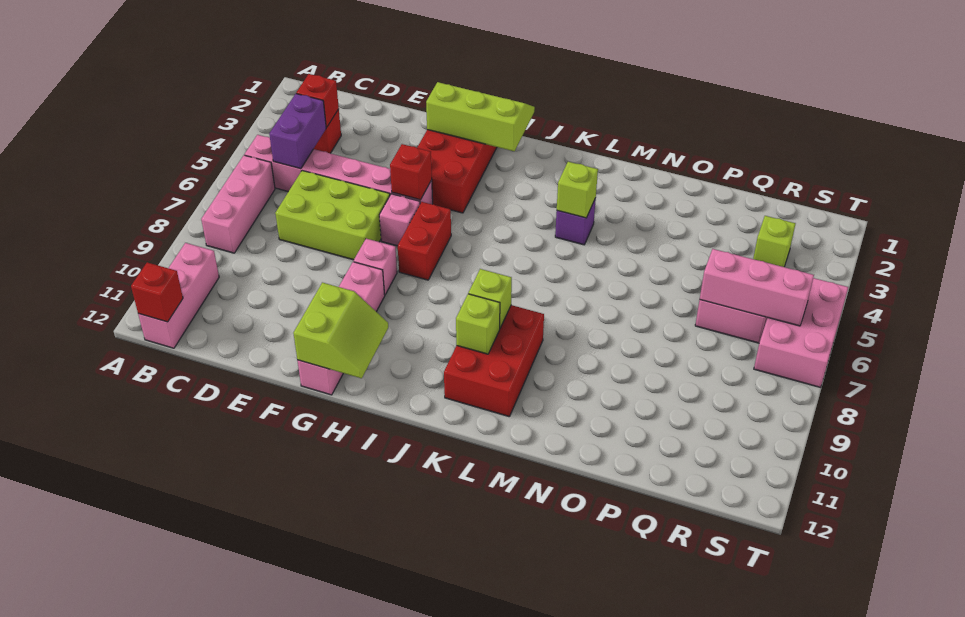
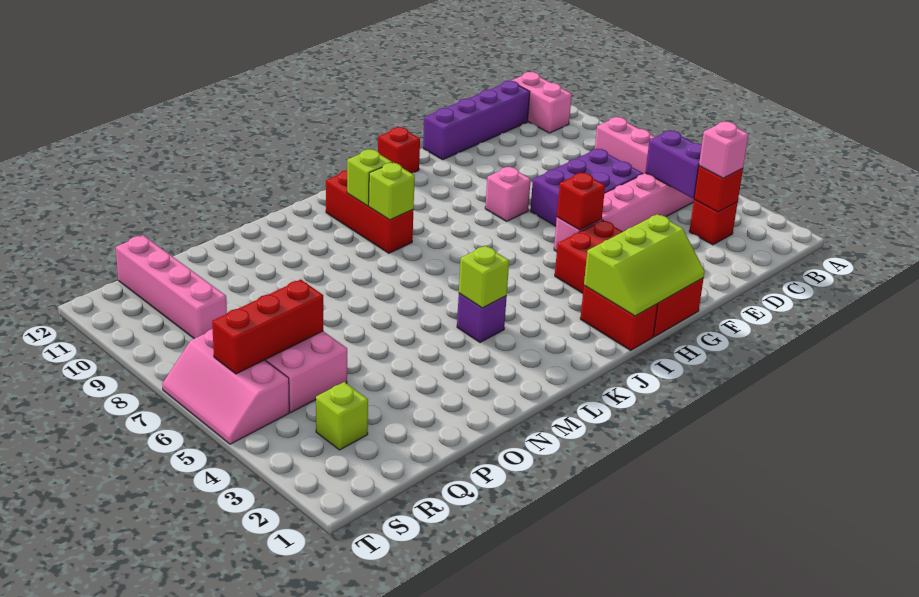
pink 1x3 brick [138,243,219,348] -> pink 1x2 brick [511,72,572,133]
red 1x1 brick [131,262,183,322] -> red 1x1 brick moved to [378,127,420,173]
none -> purple 1x4 brick [423,81,530,160]
lime 2x3 brick [275,171,390,260] -> purple 2x3 brick [530,149,643,226]
pink 1x1 brick [379,194,420,246] -> pink 1x1 brick moved to [699,122,749,178]
pink 1x4 brick [297,262,385,395] -> pink 1x4 brick moved to [116,235,227,339]
lime 2x2 slope [293,282,388,378] -> none
red 1x2 brick [398,202,451,280] -> red 1x2 brick moved to [580,286,658,350]
red 2x3 brick [444,305,544,417] -> red 1x3 brick [326,170,413,253]
pink 1x3 brick [700,249,814,326] -> red 1x3 brick [212,279,323,374]
pink 2x3 brick [754,278,848,387] -> pink 2x3 slope [162,329,289,444]

